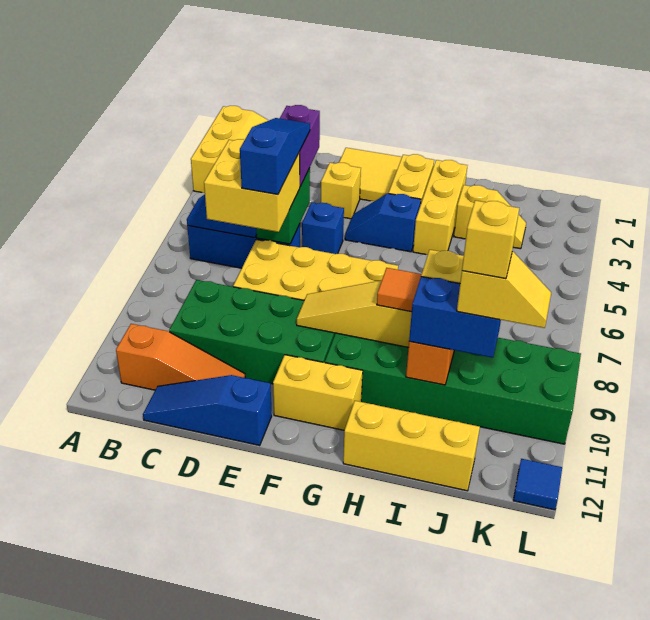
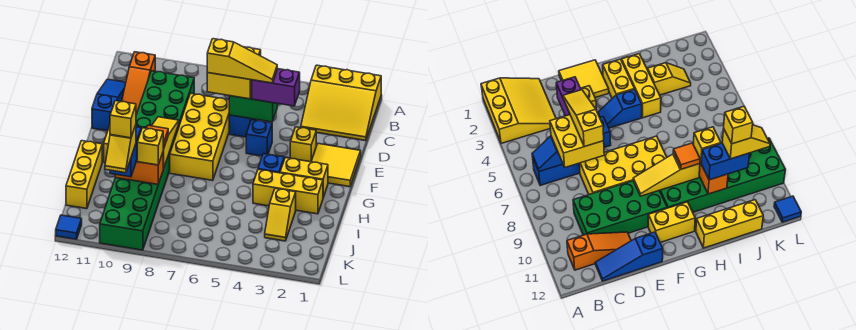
blue 1x3 slope [240,118,310,194] -> yellow 1x3 slope [207,39,277,83]

